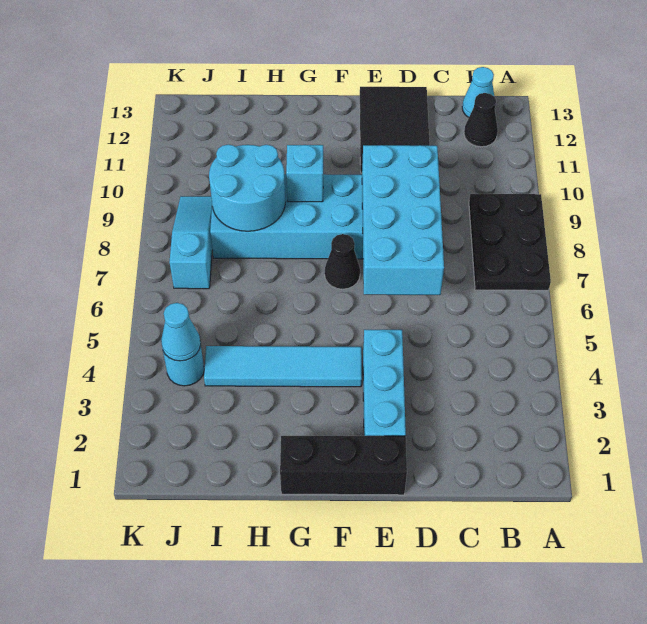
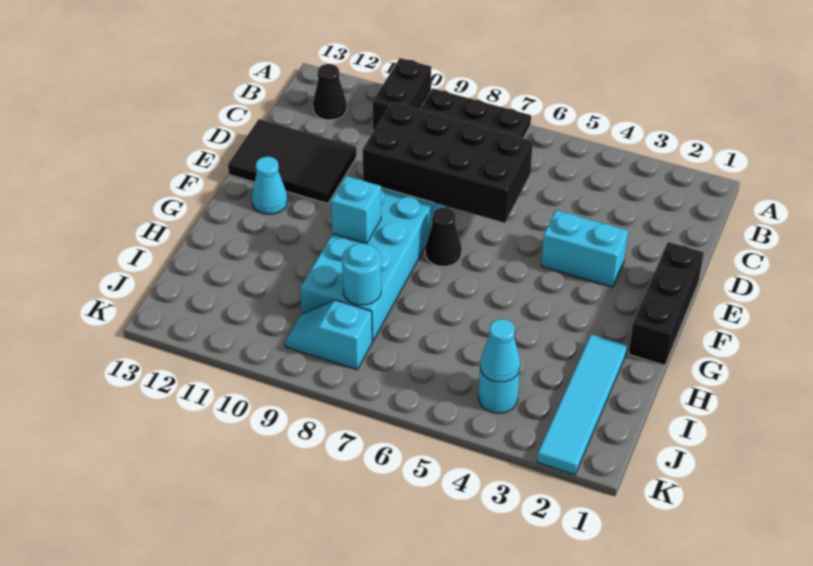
none -> black 1x2 brick [373,58,431,131]
cyan 1x1 cone [462,67,494,117] -> cyan 1x1 cone moved to [252,157,287,214]
cyan 2x4 brick [362,145,444,295] -> black 2x4 brick [362,102,533,223]
cyan 1x3 brick [363,330,406,436] -> cyan 1x2 brick [541,210,628,287]
cyan 1x4 tile [204,346,362,387] -> cyan 1x4 tile moved to [537,334,627,475]
cyan 2x2 round brick [209,144,285,231] -> cyan 1x1 round brick [342,243,381,305]
cyan 1x3 slope [170,196,212,289] -> cyan 1x2 slope [285,300,372,370]

